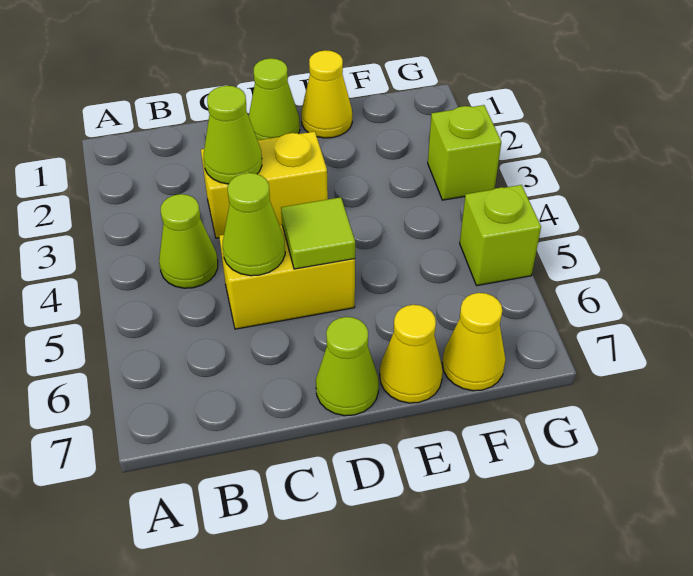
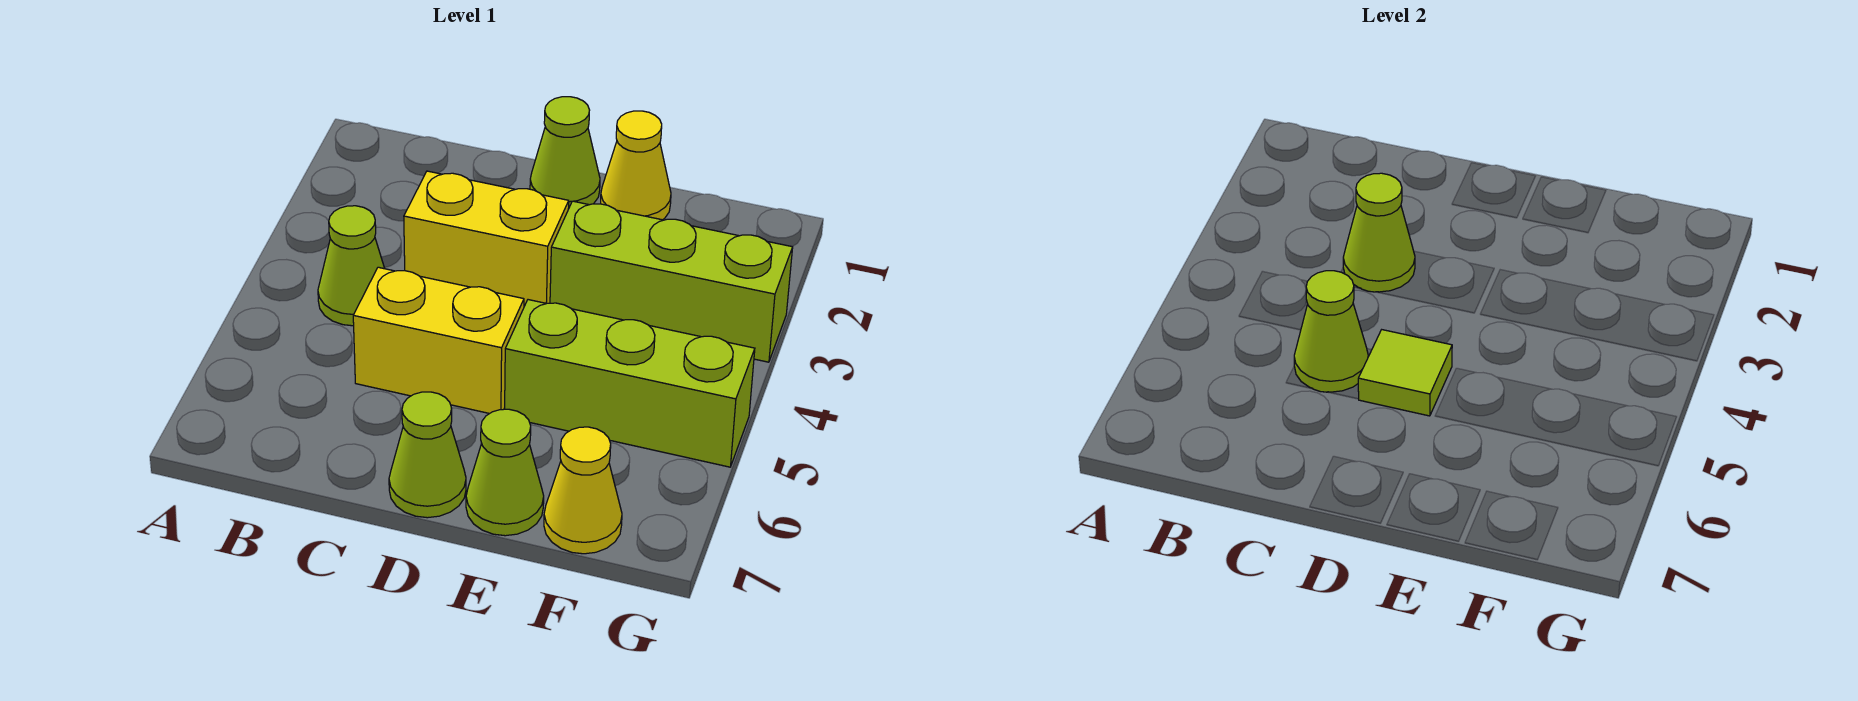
yellow 1x1 cone [380,305,443,403] -> lime 1x1 cone [466,409,544,536]
lime 1x1 brick [428,105,501,200] -> lime 1x3 brick [550,201,793,362]
lime 1x1 brick [460,185,541,286] -> lime 1x3 brick [505,300,755,467]

